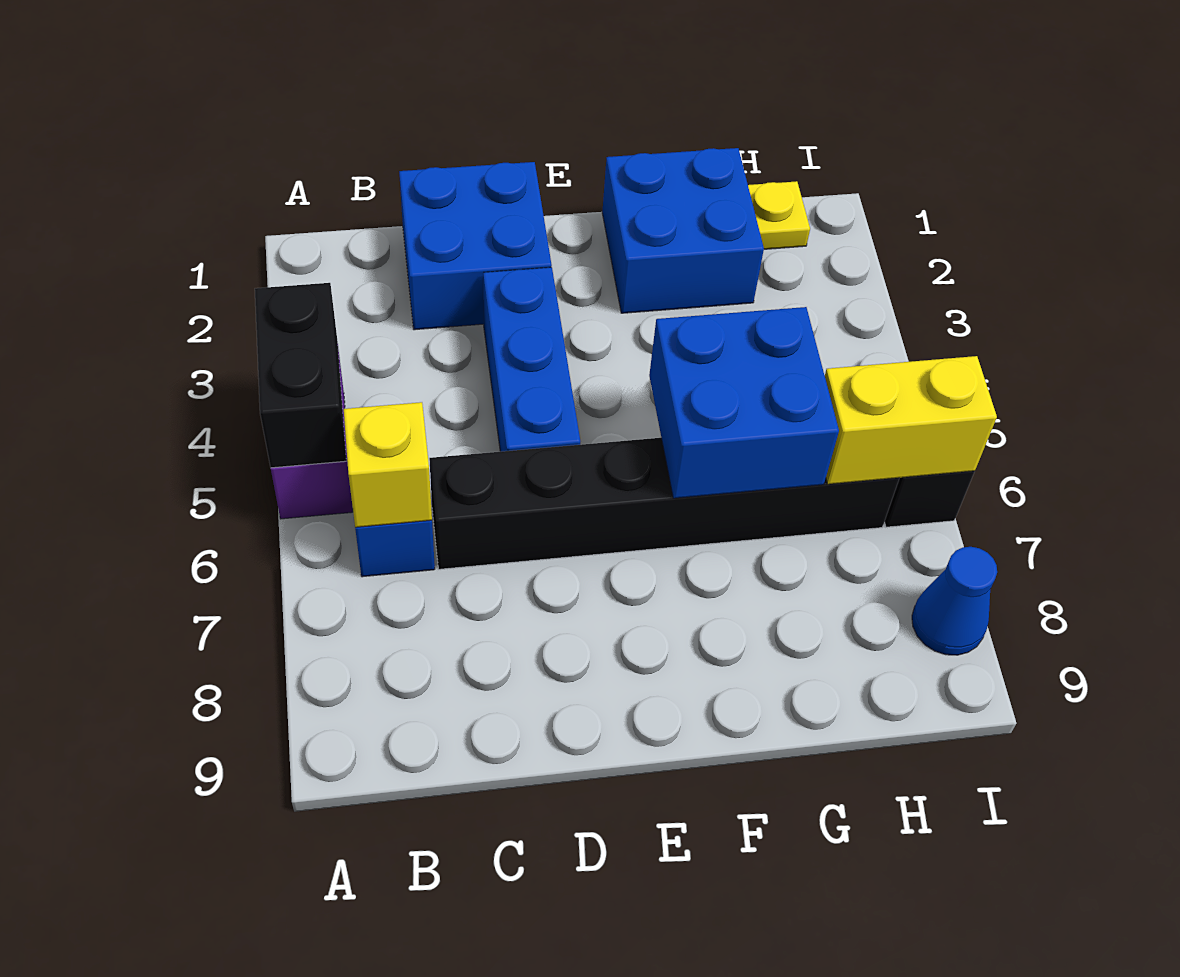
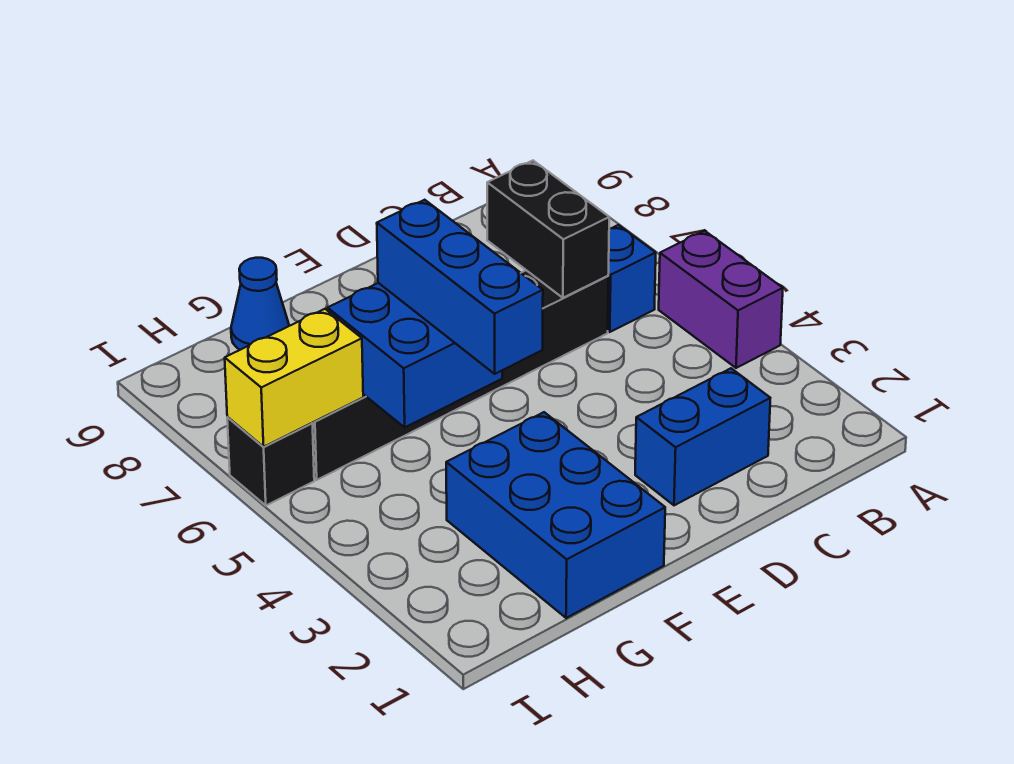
black 1x2 brick [255,283,346,468] -> black 1x2 brick moved to [487,161,609,298]
yellow 1x1 brick [344,402,432,528] -> none
blue 2x2 brick [399,162,552,330] -> blue 1x2 brick [635,368,770,505]
blue 1x3 brick [483,267,580,452] -> blue 1x3 brick moved to [377,200,543,374]
blue 2x2 brick [602,148,764,313] -> blue 2x3 brick [446,412,665,618]
yellow 1x1 plate [748,181,810,249] -> none
blue 1x1 cone [912,547,997,655] -> blue 1x1 cone moved to [231,258,289,350]

